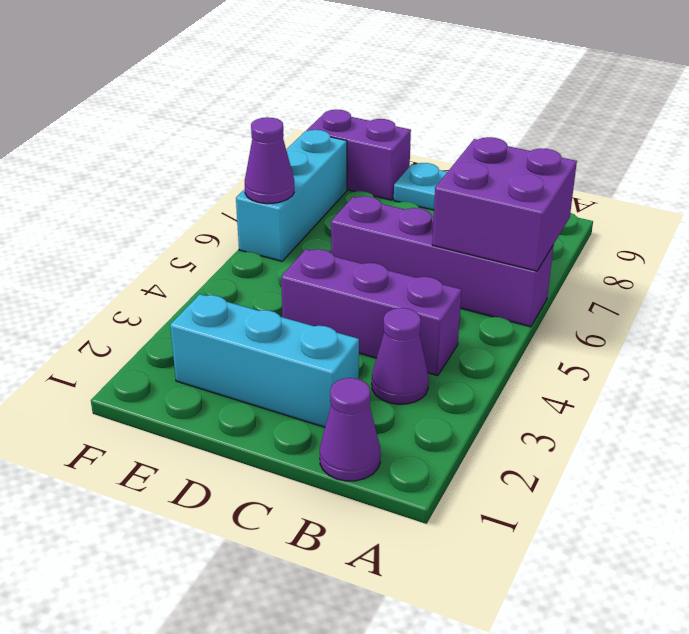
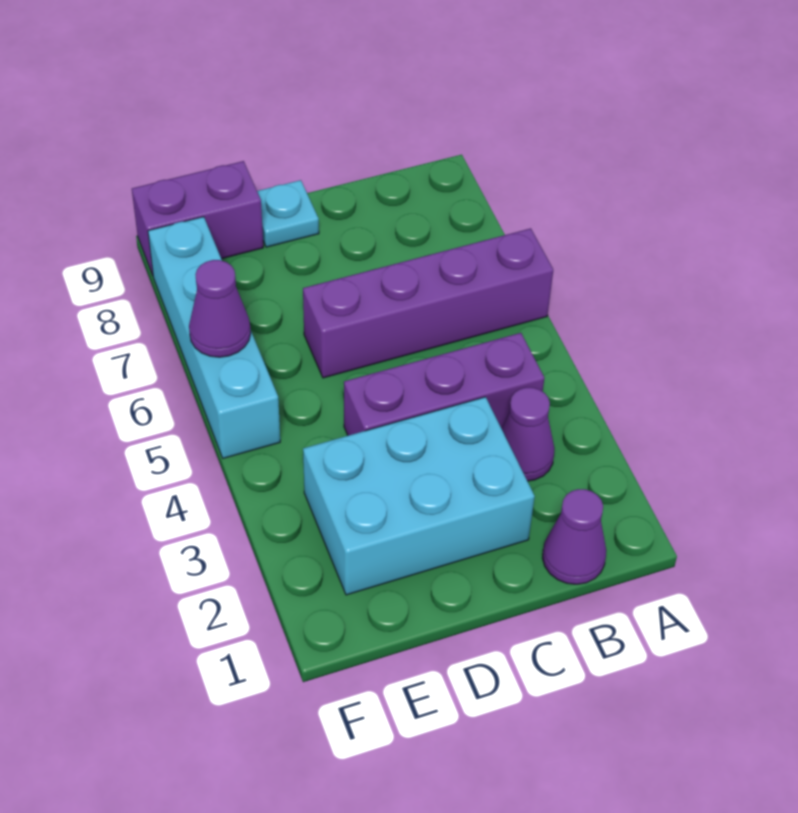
purple 2x2 brick [432,137,577,271] -> none
cyan 1x3 brick [170,294,359,427] -> cyan 2x3 brick [303,397,535,595]
cyan 1x3 brick [236,130,347,261] -> cyan 1x4 brick [148,217,280,458]

